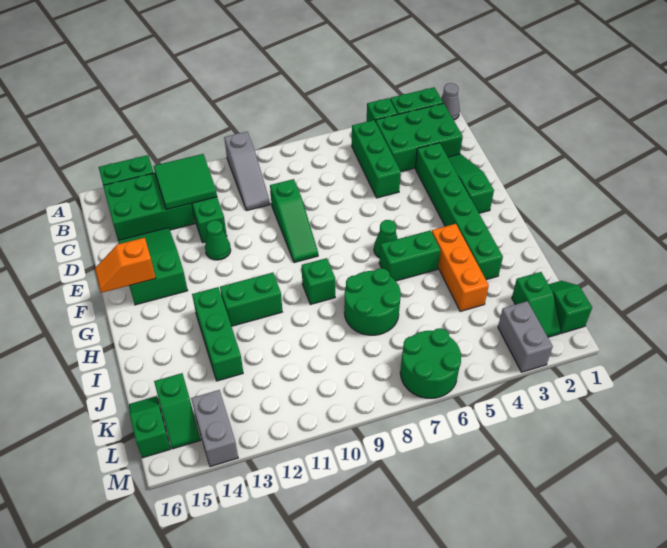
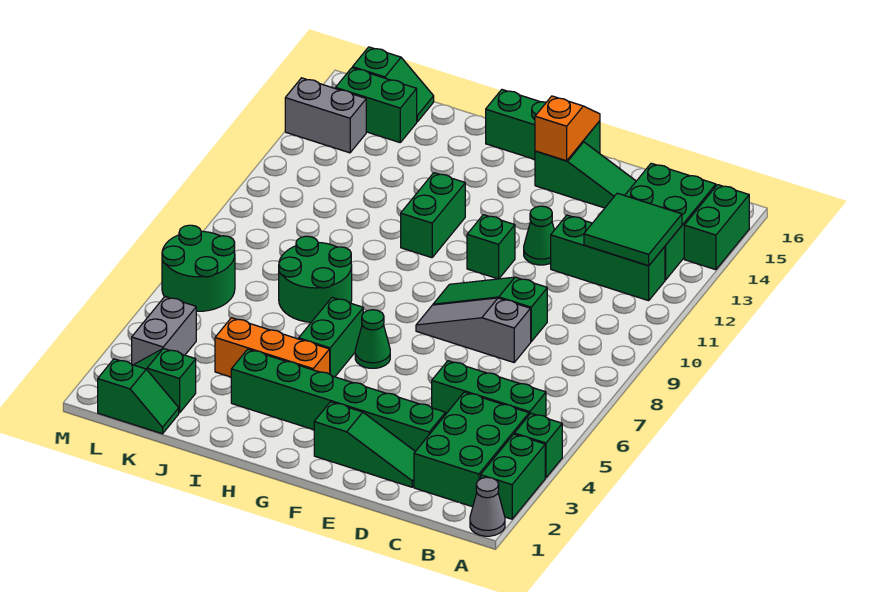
grey 1x3 slope [224,132,270,210] -> grey 1x3 slope moved to [416,298,531,362]
green 2x3 slope [118,228,188,305] -> green 1x3 slope [535,142,636,208]
green 1x1 brick [302,258,335,304] -> green 1x1 brick moved to [467,215,515,279]
green 1x3 brick [192,287,243,381] -> green 1x3 brick moved to [486,90,600,159]
green 1x2 slope [154,373,201,449] -> green 1x2 brick [336,68,417,142]
grey 1x2 brick [498,301,553,372] -> grey 1x2 brick turned to [132,297,196,365]

